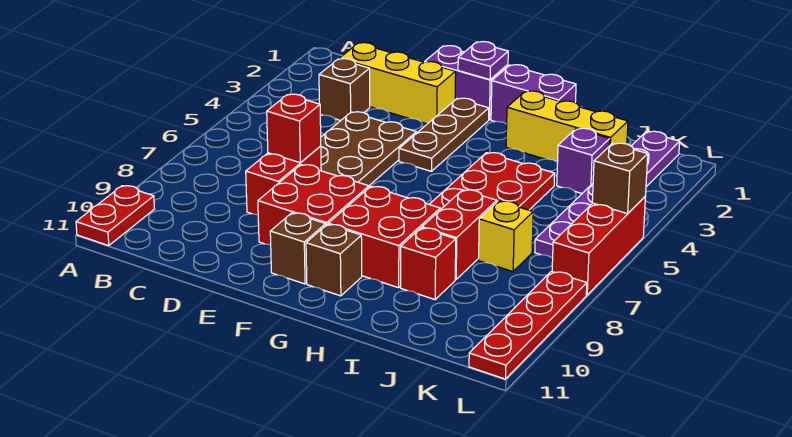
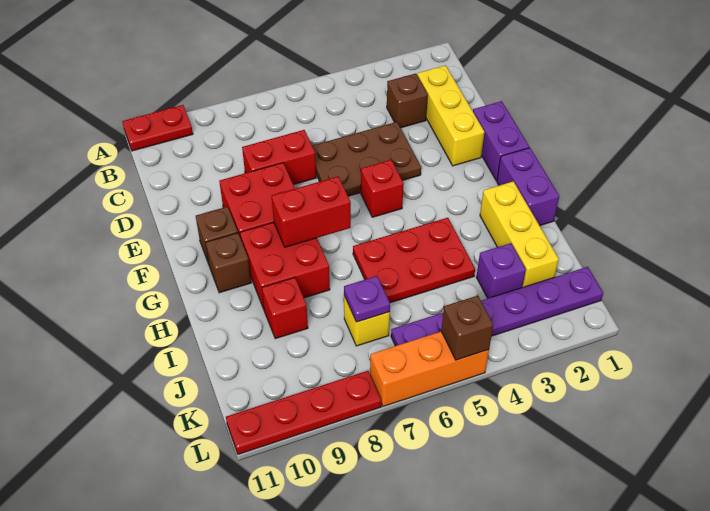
red 1x1 brick [267,94,321,163] -> red 1x1 brick moved to [361,160,404,217]
purple 1x1 plate [458,42,508,80] -> purple 1x1 plate moved to [344,276,390,322]
brown 1x3 plate [399,98,489,171] -> none
red 1x2 brick [422,190,497,279] -> red 1x2 brick moved to [272,177,351,247]
red 1x3 brick [552,197,645,295] -> orange 1x3 brick [370,331,489,406]

